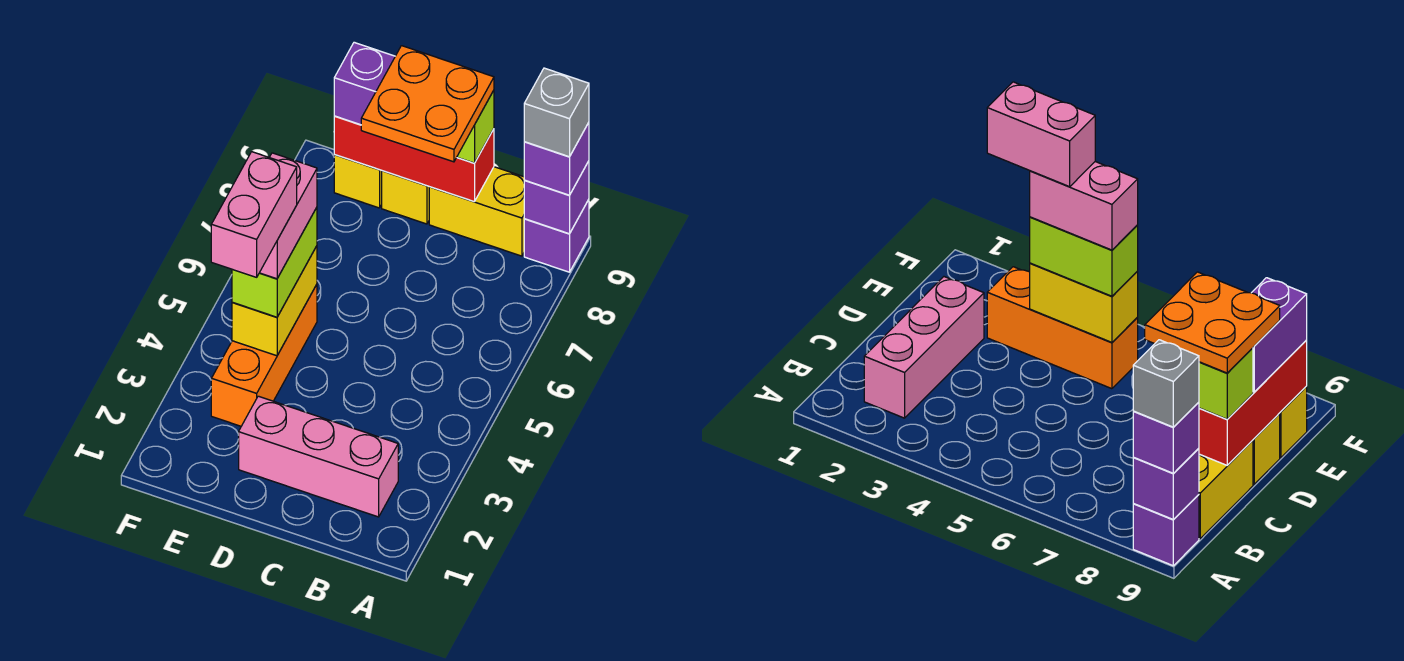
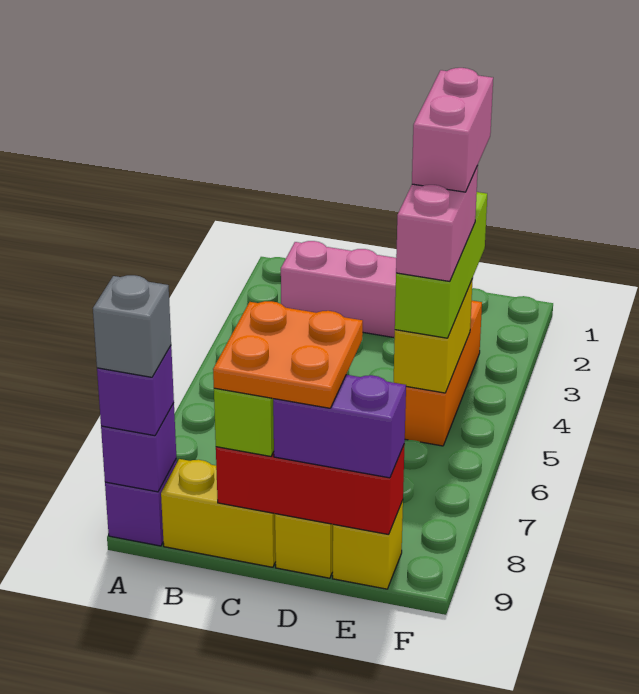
lime 1x2 brick [232,207,317,317] -> lime 1x3 brick [395,192,487,338]

